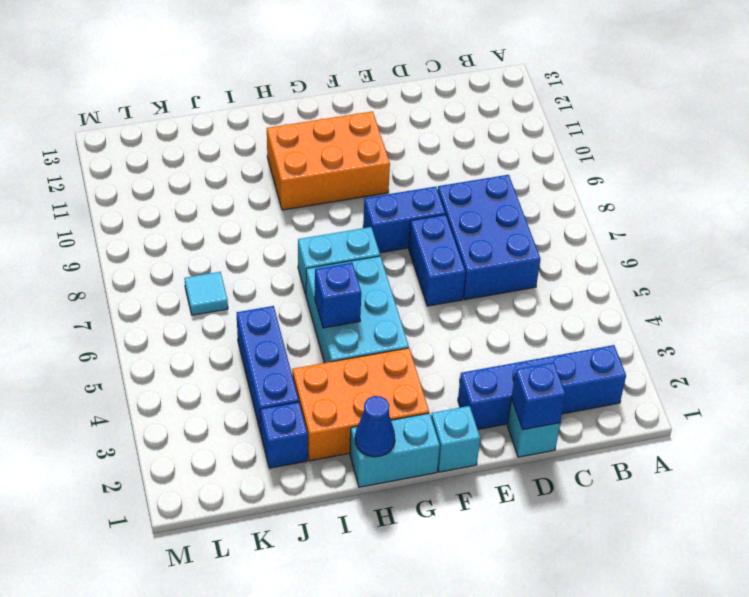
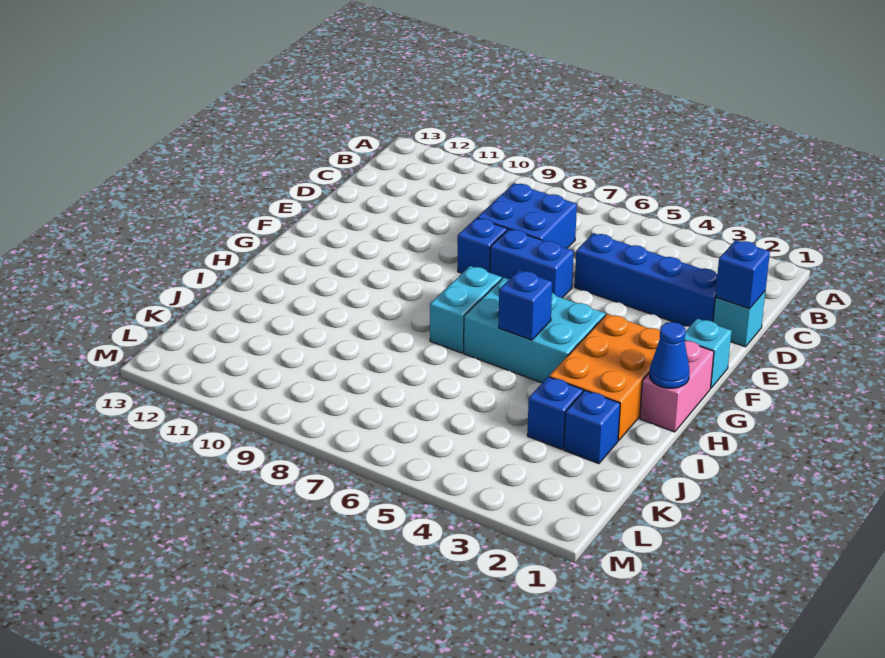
blue 1x4 brick [458,345,626,429] -> blue 1x4 brick turned to [575,233,717,327]
blue 2x3 brick [438,175,540,300] -> blue 2x2 brick [477,183,577,248]
blue 1x2 brick [363,187,445,253] -> blue 1x1 brick [458,218,507,273]
orange 2x3 brick [267,111,390,210] -> none
cyan 1x2 brick [350,413,440,487] -> pink 1x2 brick [640,341,714,432]
blue 1x3 brick [237,306,299,433] -> blue 1x1 brick [527,377,583,449]
cyan 1x1 tile [184,272,228,315] -> none

